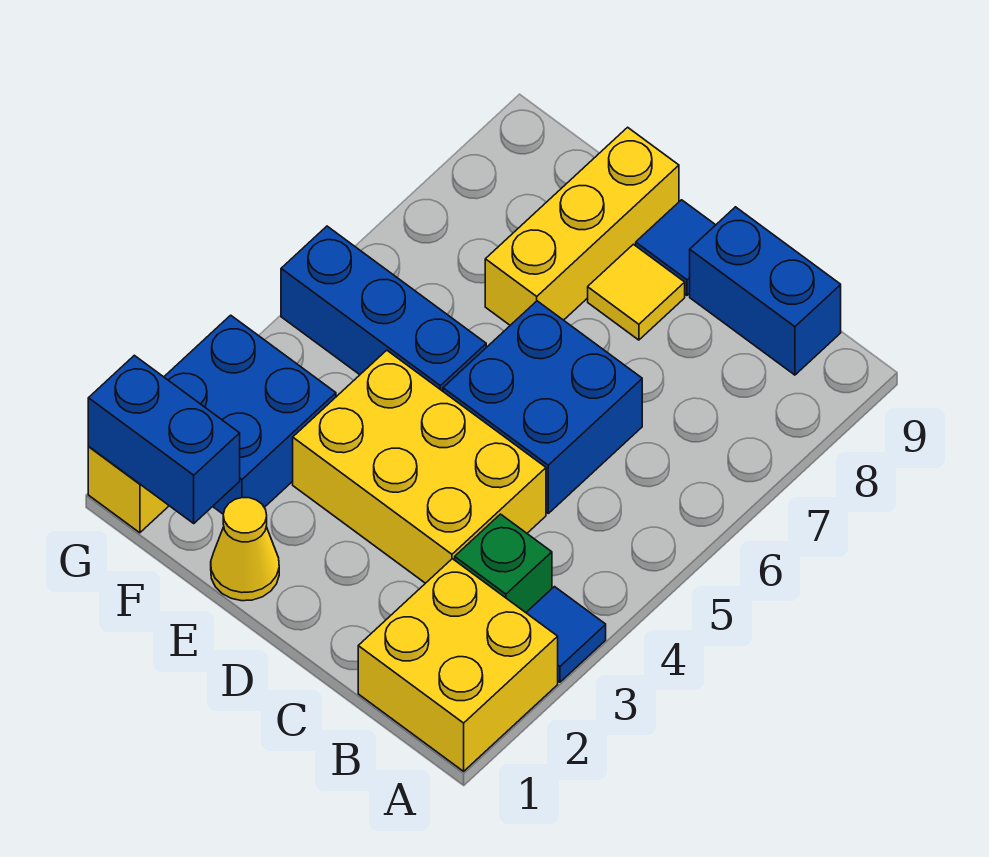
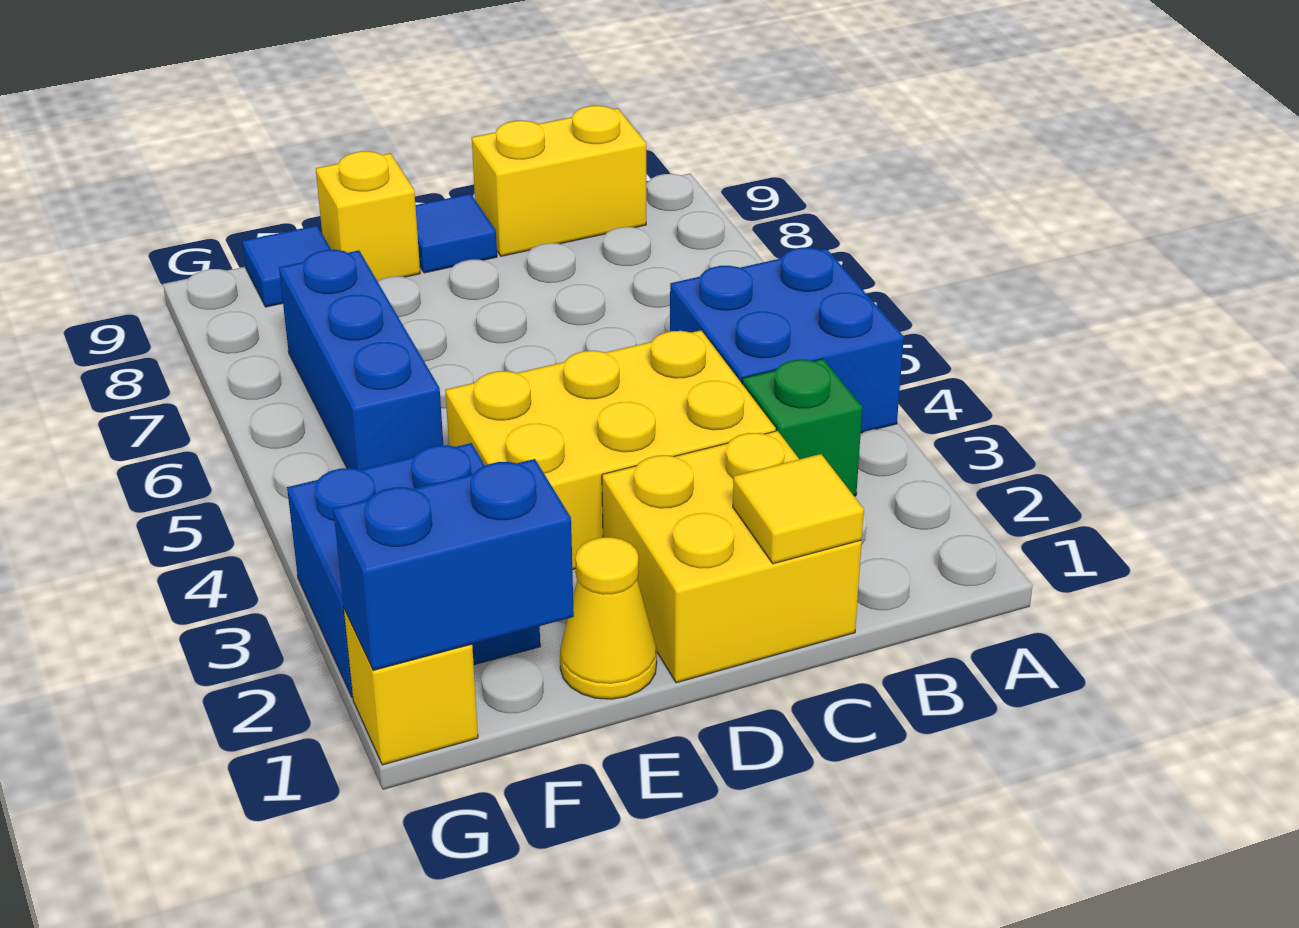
yellow 2x2 brick [358,559,558,771] -> yellow 2x2 brick moved to [602,431,862,683]
blue 1x1 tile [526,587,606,682] -> blue 1x1 tile moved to [242,225,331,307]
blue 1x2 brick [690,207,841,375] -> yellow 1x2 brick [472,106,646,256]
blue 2x2 brick [443,301,642,513] -> blue 2x2 brick moved to [670,248,904,433]
yellow 1x1 tile [588,244,685,340] -> yellow 1x1 tile moved to [733,454,864,564]
blue 1x3 brick [281,226,486,391] -> blue 1x3 brick turned to [279,250,443,470]
yellow 1x3 brick [485,127,679,325] -> yellow 1x1 brick [316,151,420,281]

